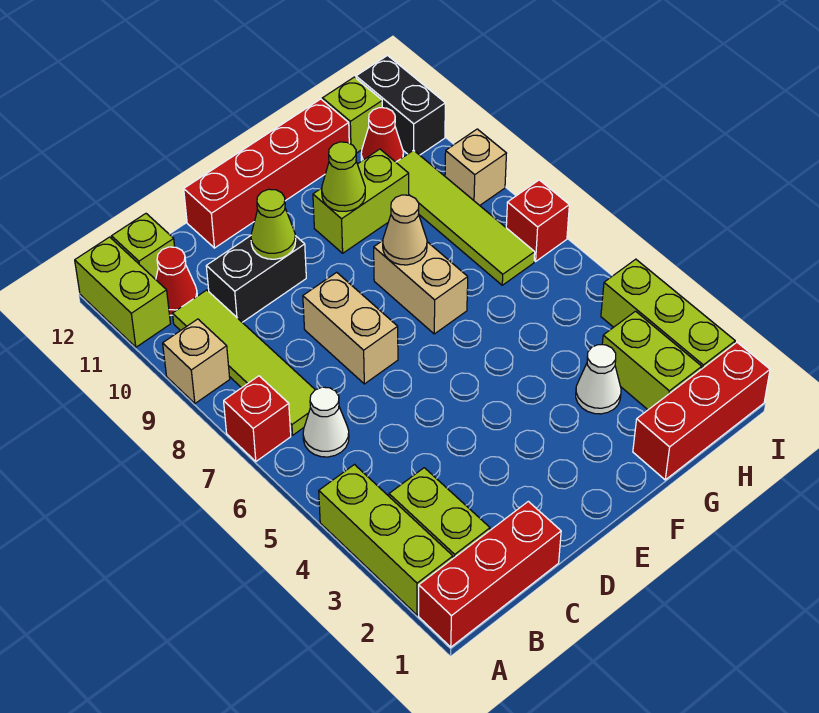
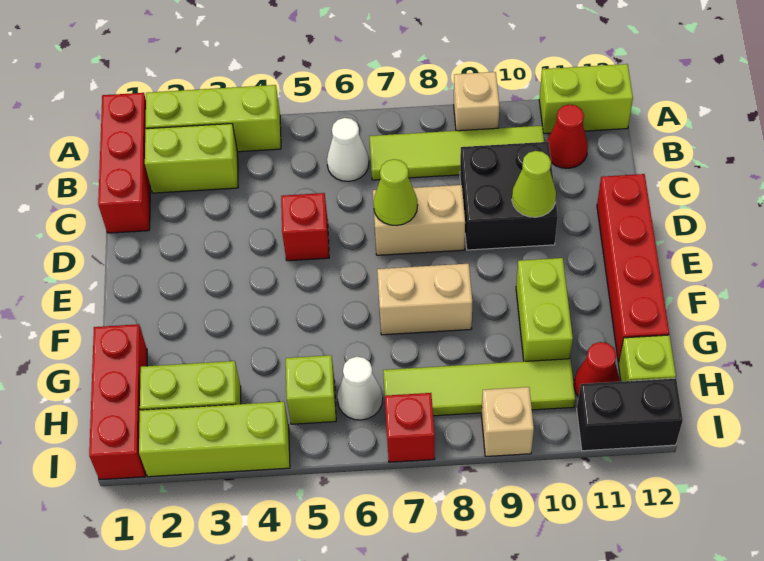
red 1x1 brick [224,376,291,461] -> red 1x1 brick moved to [281,193,329,261]
lime 1x1 brick [112,214,175,279] -> lime 1x1 brick moved to [286,355,336,424]
black 1x2 brick [206,236,306,322] -> black 2x2 brick [460,142,558,250]
tan 1x1 cone [383,195,427,265] -> none
lime 1x1 cone [322,142,365,211] -> lime 1x1 cone moved to [373,159,418,226]
white 1x1 cone [576,345,621,414] -> white 1x1 cone moved to [337,357,383,420]

